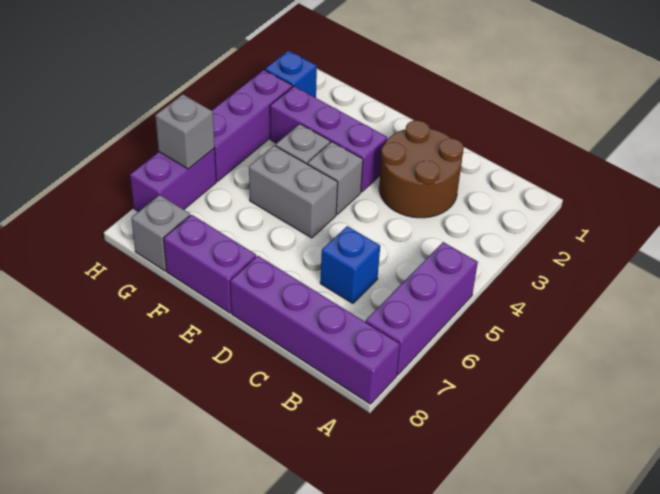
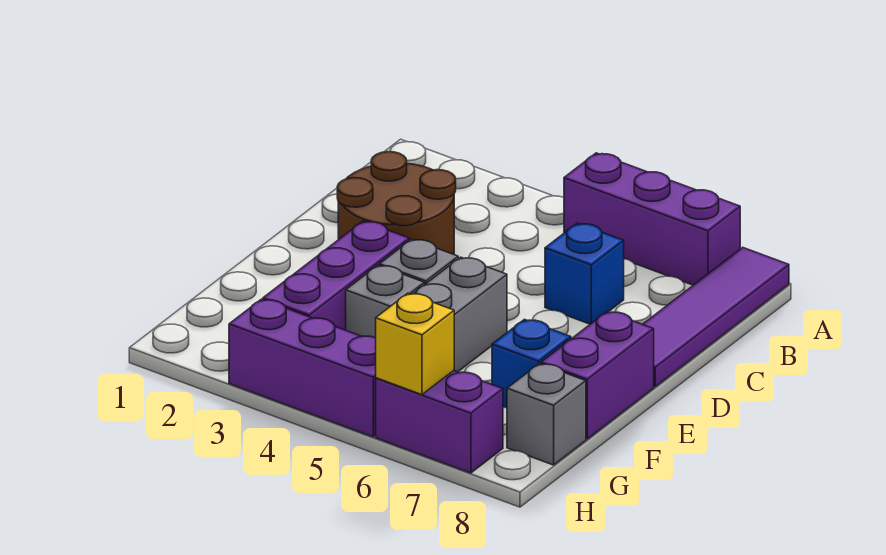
purple 1x4 brick [230,256,400,404] -> purple 1x4 tile [643,247,789,387]
blue 1x1 brick [265,50,317,98] -> blue 1x1 brick moved to [492,319,571,408]
grey 1x1 brick [155,94,215,169] -> yellow 1x1 brick [376,293,454,395]

